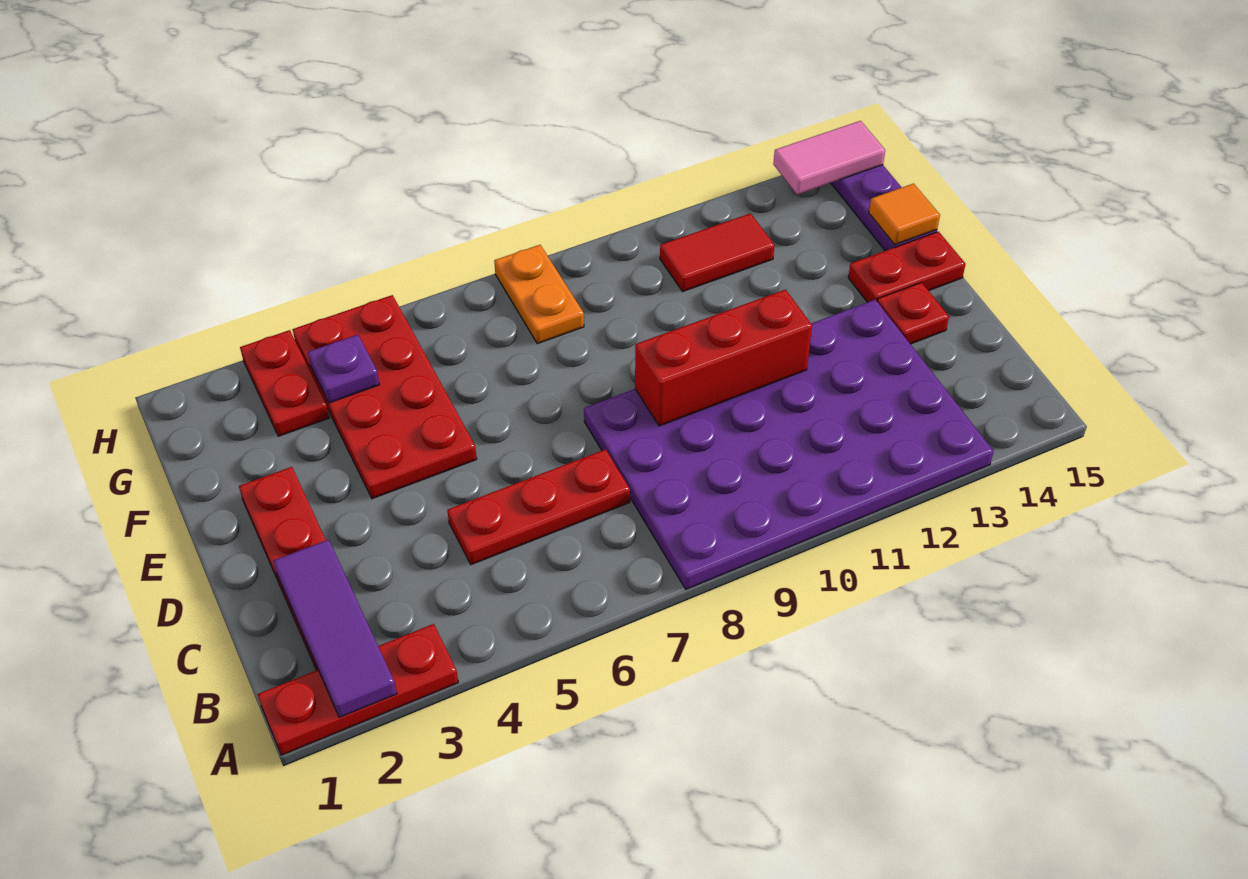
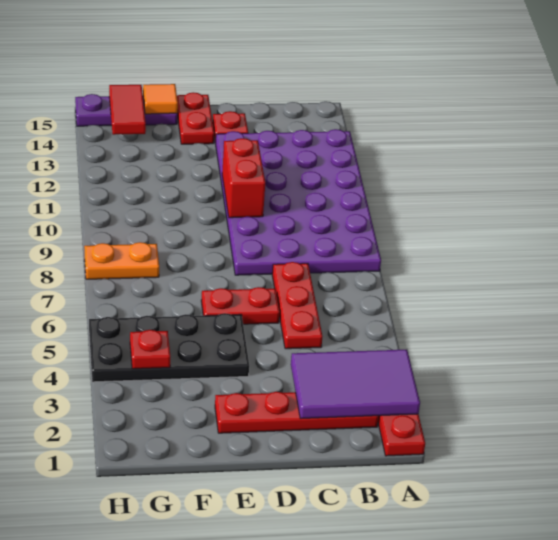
purple 1x3 tile [273,540,397,718] -> purple 2x3 tile [291,350,420,419]
red 1x3 brick [635,290,812,426] -> red 1x2 brick [222,138,265,218]
red 2x4 plate [293,295,477,499] -> black 2x4 plate [89,313,249,382]
red 1x2 plate [240,330,329,436] -> red 1x2 plate moved to [201,287,280,324]
purple 1x1 plate [308,335,379,403] -> red 1x1 plate [130,330,170,369]
red 1x2 tile [660,213,775,292] -> red 1x2 tile moved to [109,85,146,135]
pink 1x2 tile [773,121,885,195] -> none

